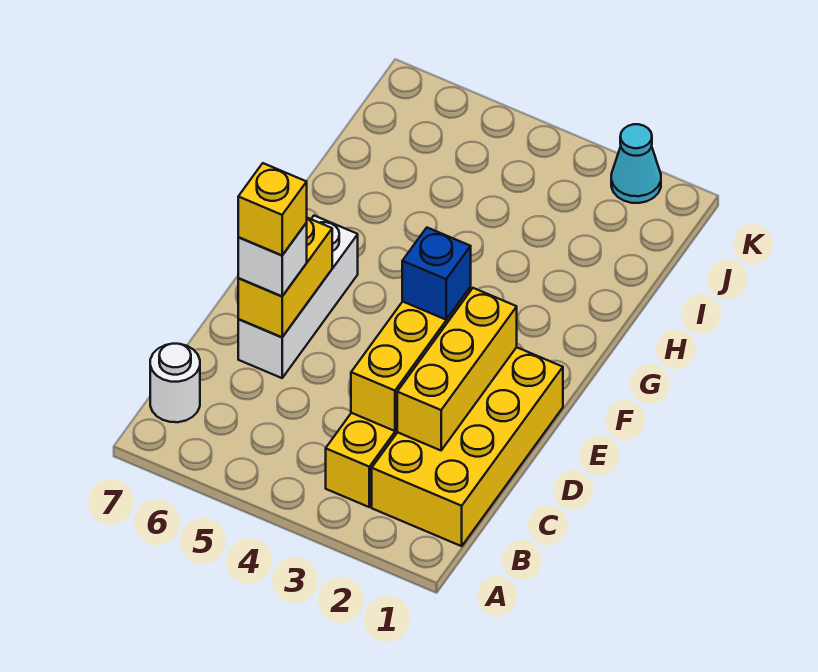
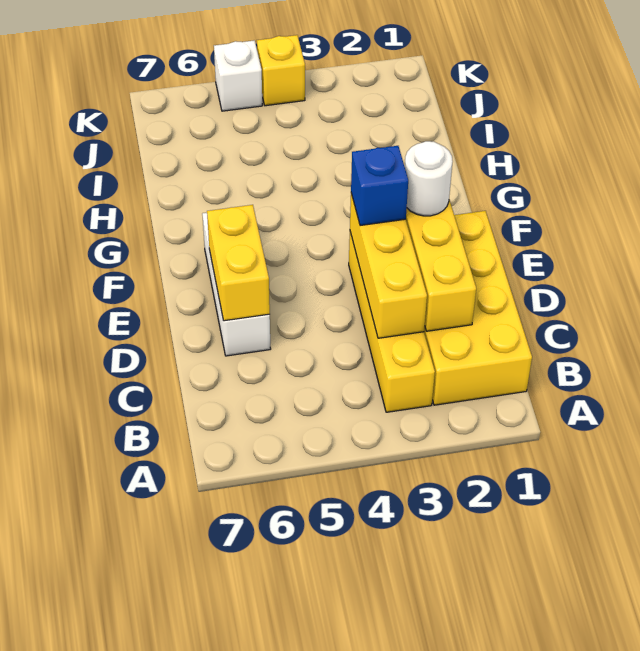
white 1x1 round brick [150,344,200,422] -> white 1x1 round brick moved to [405,141,453,216]
white 1x1 brick [238,223,307,296] -> white 1x1 brick moved to [214,40,262,111]
yellow 1x1 brick [238,163,307,255] -> yellow 1x1 brick moved to [257,35,305,106]
cyan 1x1 cone [611,124,661,203] -> none

